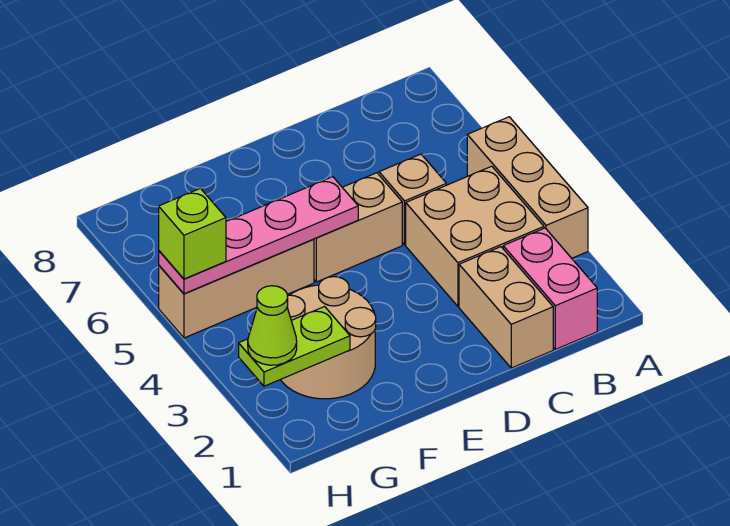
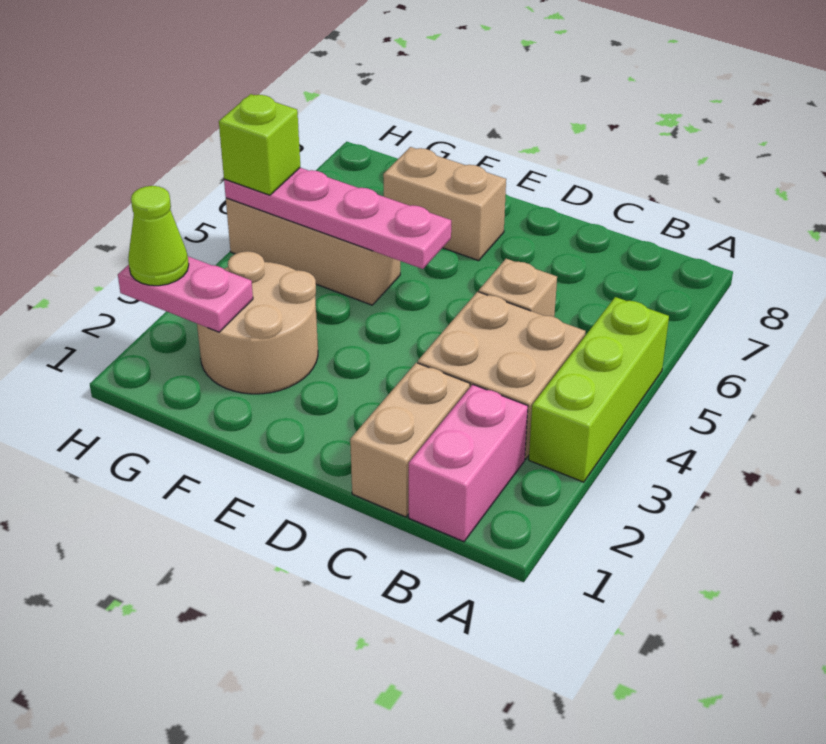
tan 1x3 brick [467,117,588,258] -> lime 1x3 brick [529,297,669,482]
tan 1x2 brick [314,173,402,282] -> tan 1x2 brick moved to [383,147,506,261]
lime 1x2 plate [239,307,350,386] -> pink 1x2 plate [118,256,253,332]

